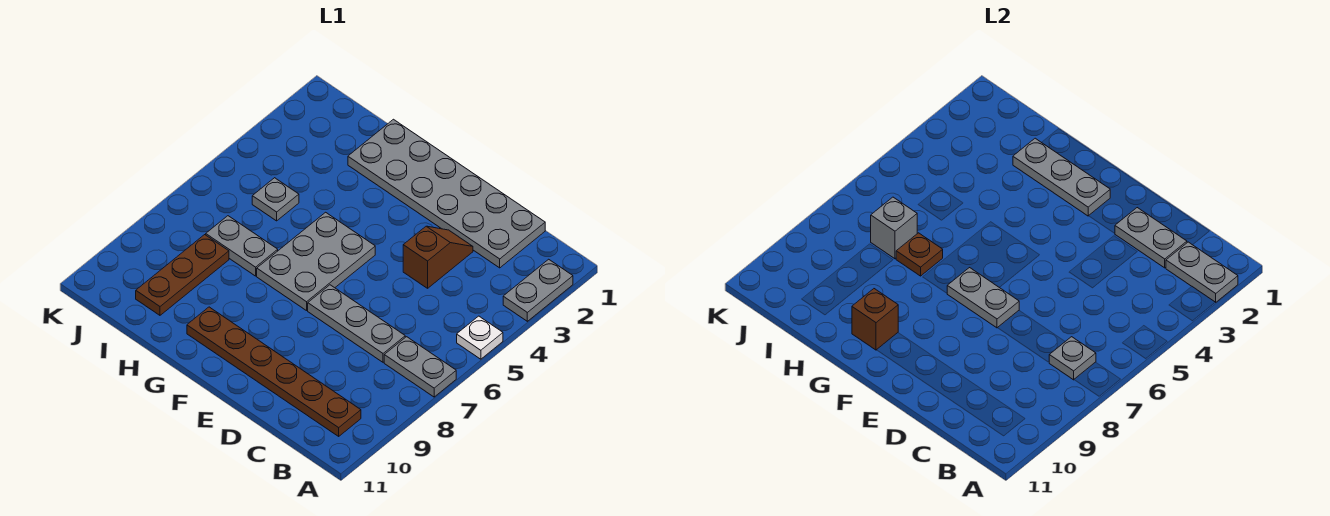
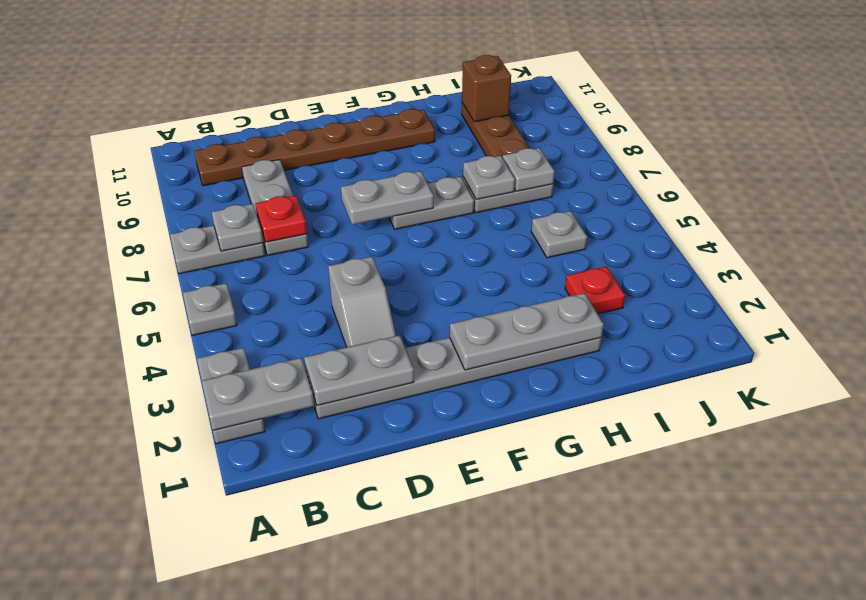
white 1x1 plate [457,316,503,359] -> grey 1x1 plate [183,283,237,336]
grey 2x6 plate [348,119,545,268] -> grey 1x6 plate [313,338,601,419]
grey 1x3 plate [308,285,405,362] -> grey 1x3 plate turned to [242,160,308,255]
none -> red 1x1 plate [255,195,307,242]
brown 1x2 slope [403,226,473,288] -> grey 1x2 slope [328,257,396,347]
grey 2x3 plate [257,212,375,311] -> grey 1x2 plate [389,177,474,229]
brown 1x1 brick [852,289,898,350] -> brown 1x1 brick moved to [462,55,511,122]
brown 1x1 plate [896,233,943,276] -> grey 1x1 plate [463,156,515,199]
none -> red 1x1 plate [565,266,625,314]
grey 1x1 brick [871,197,917,259] -> grey 1x1 plate [503,148,555,191]

